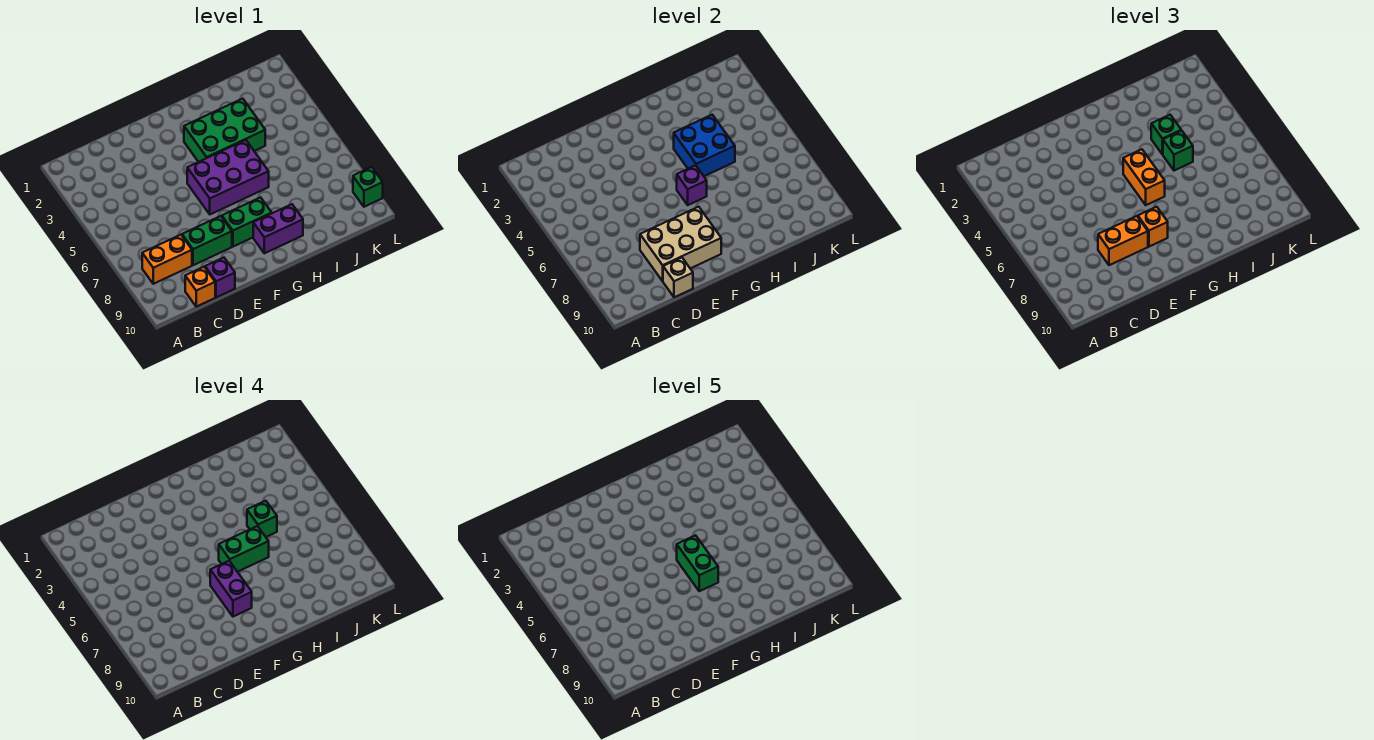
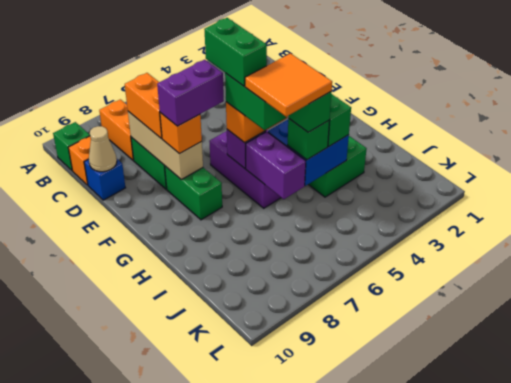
tan 2x3 brick [640,207,721,281] -> tan 1x3 brick [128,111,203,180]
purple 1x1 brick [205,258,235,297] -> blue 1x1 brick [84,158,125,200]
tan 1x1 brick [663,258,693,297] -> tan 1x1 cone [89,126,117,172]
green 1x2 brick [677,535,718,591] -> green 1x2 brick turned to [204,18,267,86]
purple 1x2 brick [253,204,303,253] -> purple 1x2 brick moved to [246,132,306,199]
none -> orange 2x2 tile [245,53,332,117]
green 1x1 brick [353,167,383,207] -> green 1x1 brick moved to [53,122,90,171]

